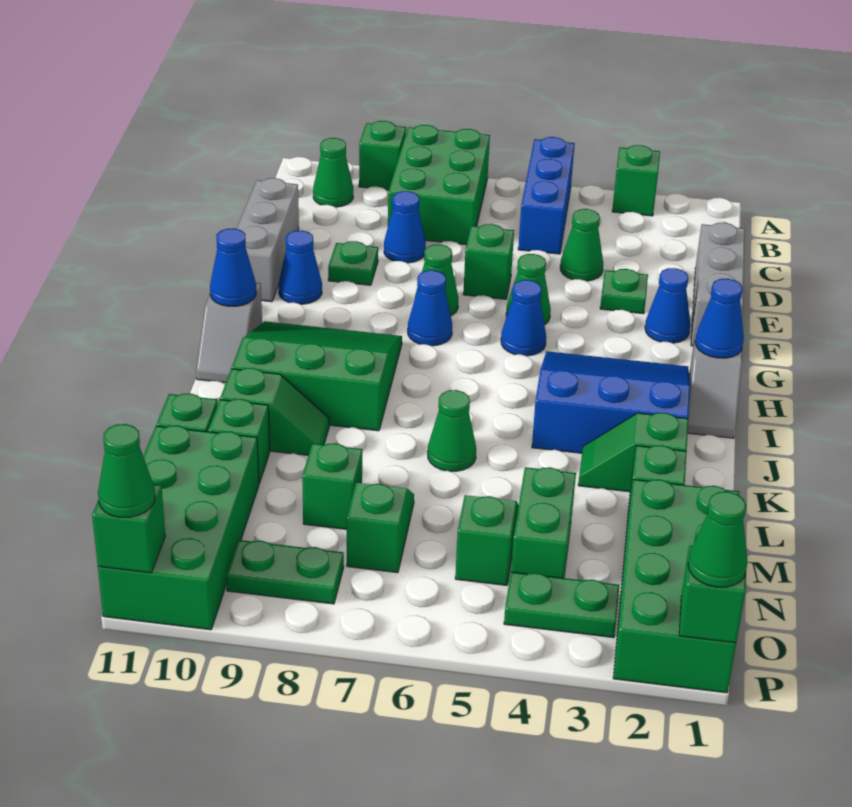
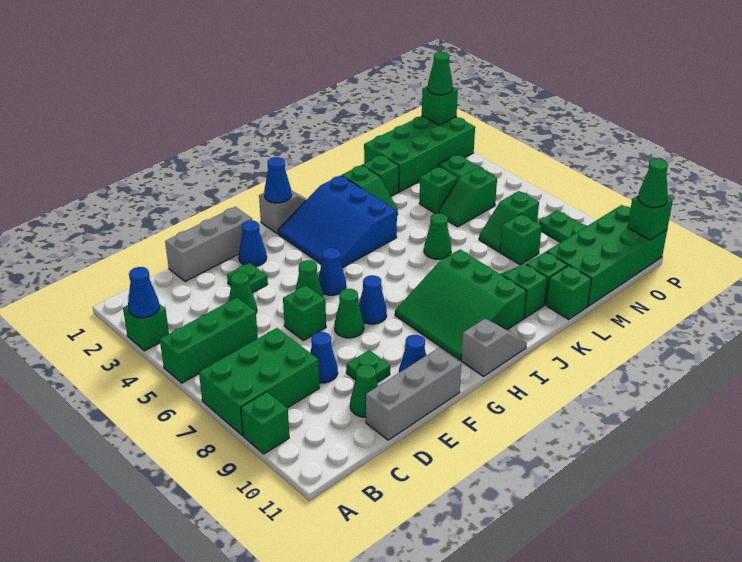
blue 1x3 brick [518,137,575,254] -> green 1x3 brick [160,298,258,383]
green 1x1 cone [313,138,353,207] -> green 1x1 cone moved to [350,365,378,417]
blue 1x1 cone [210,228,256,306] -> blue 1x1 cone moved to [128,267,159,318]
green 1x2 brick [511,467,576,578] -> green 1x1 brick [419,167,458,214]

